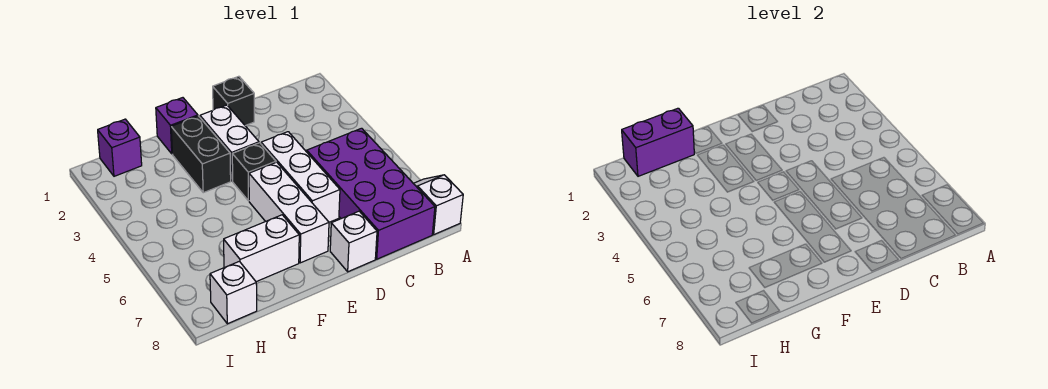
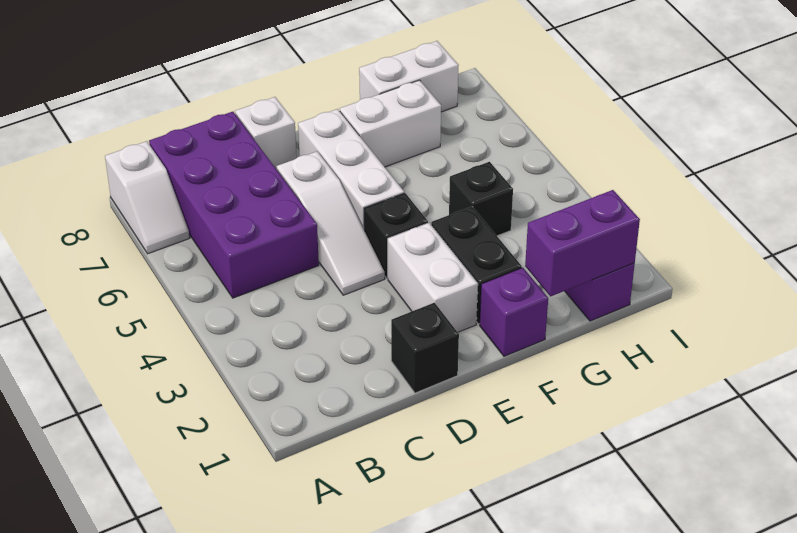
white 1x3 brick [261,132,340,222] -> white 1x3 slope [276,152,385,295]
none -> black 1x1 brick [449,162,513,236]
white 1x1 brick [210,261,257,324] -> white 1x2 brick [359,41,459,112]

